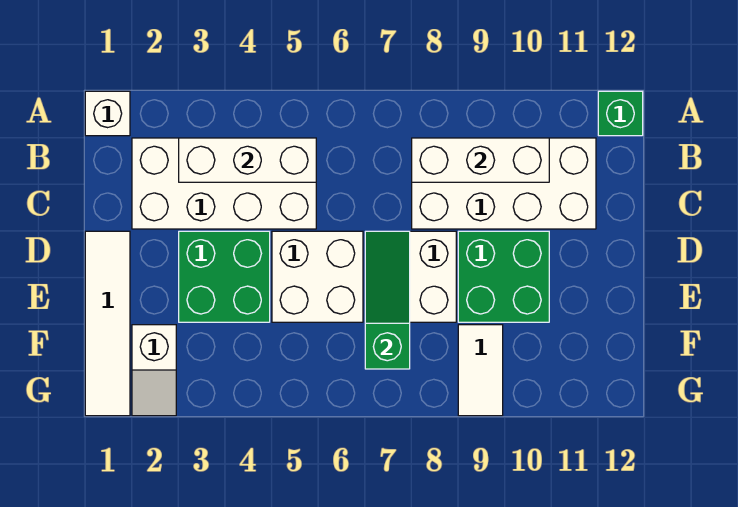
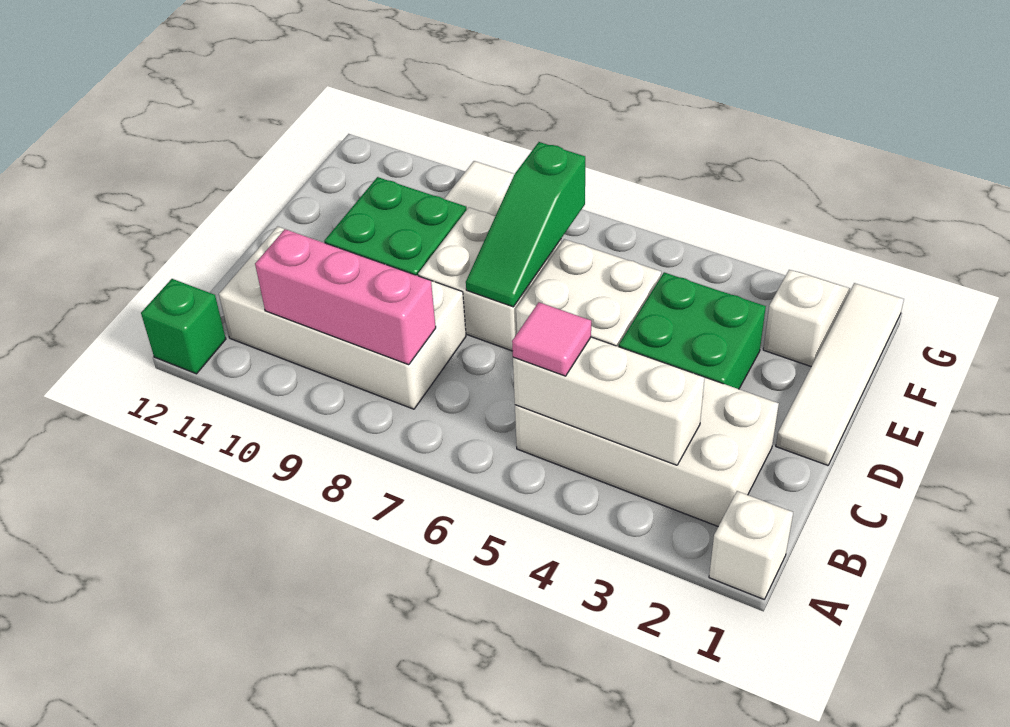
none -> pink 1x1 tile [512,302,591,376]
white 1x3 brick [412,138,549,182] -> pink 1x3 brick [255,229,436,365]

